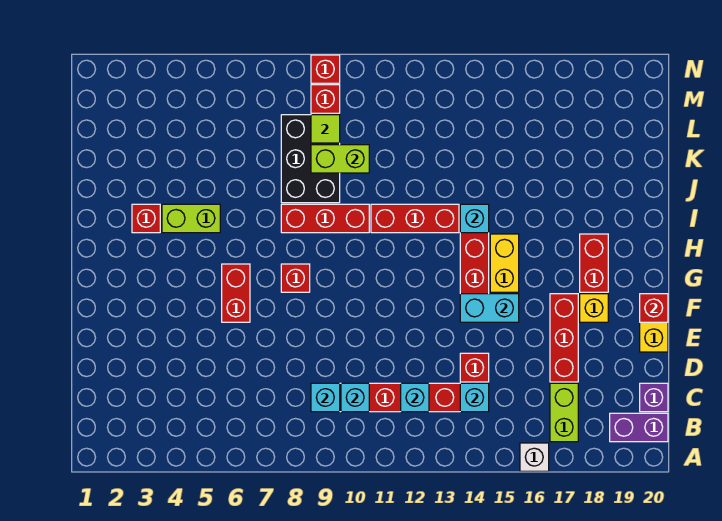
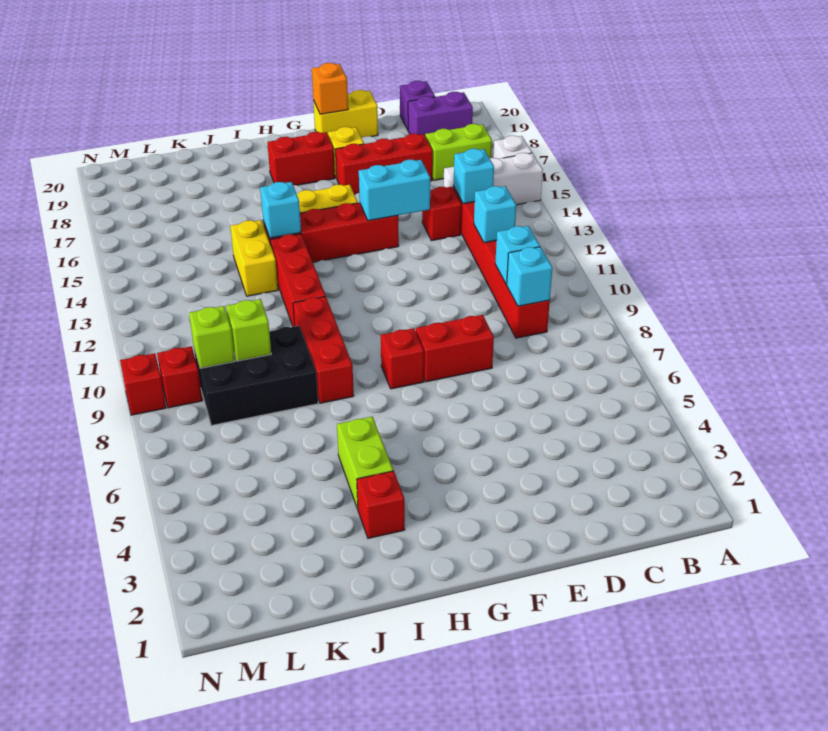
none -> white 1x3 brick [444,153,543,205]
purple 1x2 brick [610,413,668,442] -> purple 1x2 brick turned to [408,92,473,135]
red 1x2 brick [222,264,250,322] -> red 1x2 brick moved to [416,315,494,382]
cyan 1x2 brick [460,294,519,322] -> cyan 1x2 brick turned to [359,160,430,221]
red 1x1 brick [640,294,668,322] -> orange 1x1 brick [312,63,348,114]
none -> yellow 1x2 brick [230,220,278,296]
lime 1x2 brick [311,145,369,173] -> lime 1x1 brick [226,299,271,361]
lime 1x1 tile [311,115,340,143] -> lime 1x1 brick [189,306,235,368]

